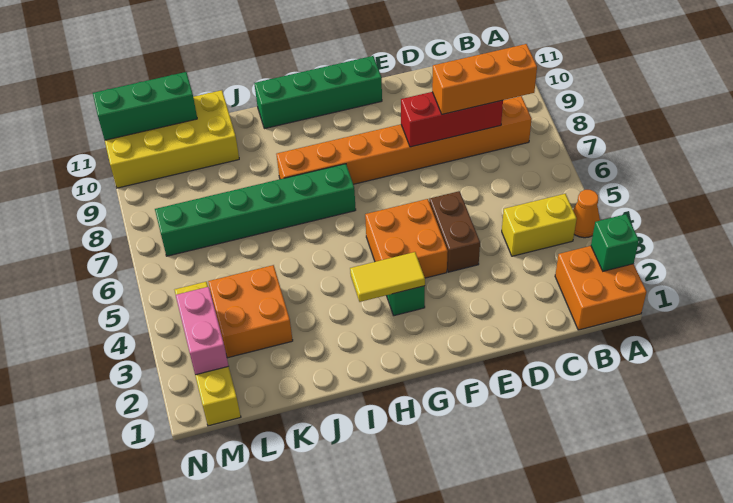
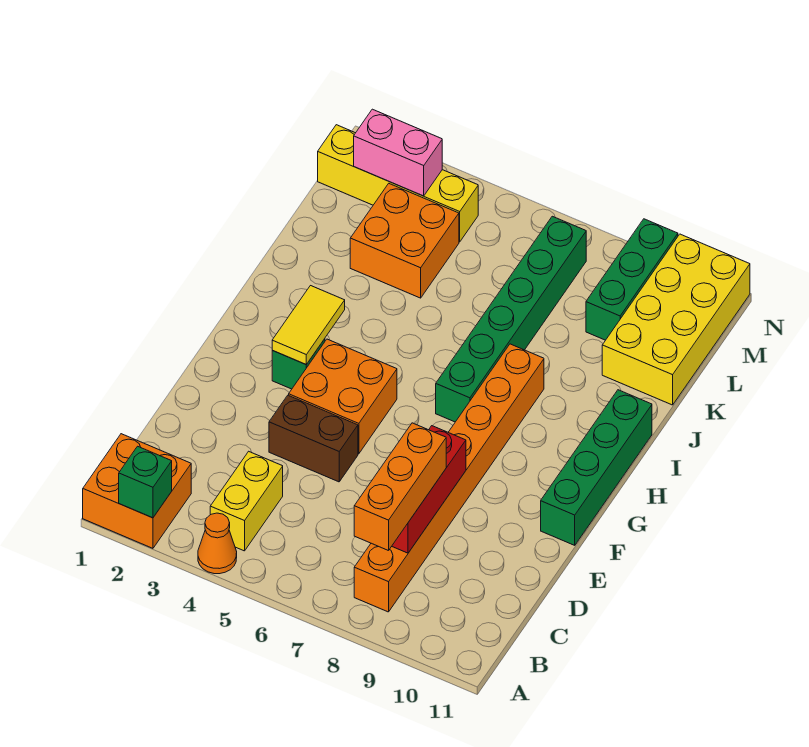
green 1x3 brick [93,72,197,140] -> green 1x3 brick moved to [586,219,678,340]

